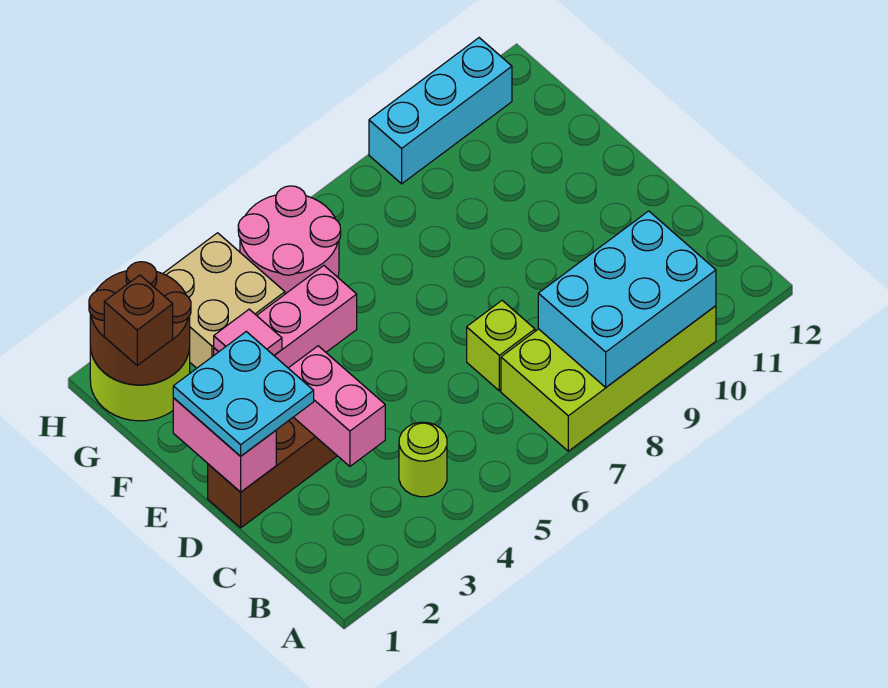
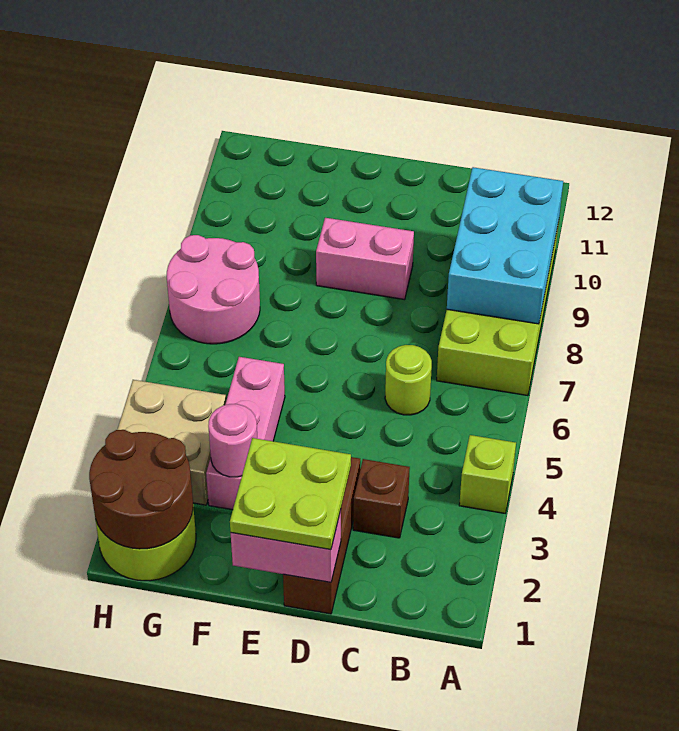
lime 1x1 round brick [399,422,447,497] -> lime 1x1 round brick moved to [385,345,432,415]
pink 1x2 brick [289,346,385,466] -> pink 1x2 brick moved to [316,218,414,300]
lime 1x1 brick [467,301,535,391] -> lime 1x1 brick moved to [459,435,516,513]
cyan 2x2 plate [173,332,314,456] -> lime 2x2 plate [230,438,351,549]
pink 1x1 tile [214,309,282,355] -> pink 1x1 round brick [208,404,257,477]
brown 1x1 brick [104,275,173,365] -> brown 1x1 brick moved to [353,459,410,538]
pink 2x2 round brick [238,186,341,294] -> pink 2x2 round brick moved to [167,235,260,344]
cyan 1x3 brick [369,38,512,184] -> none

